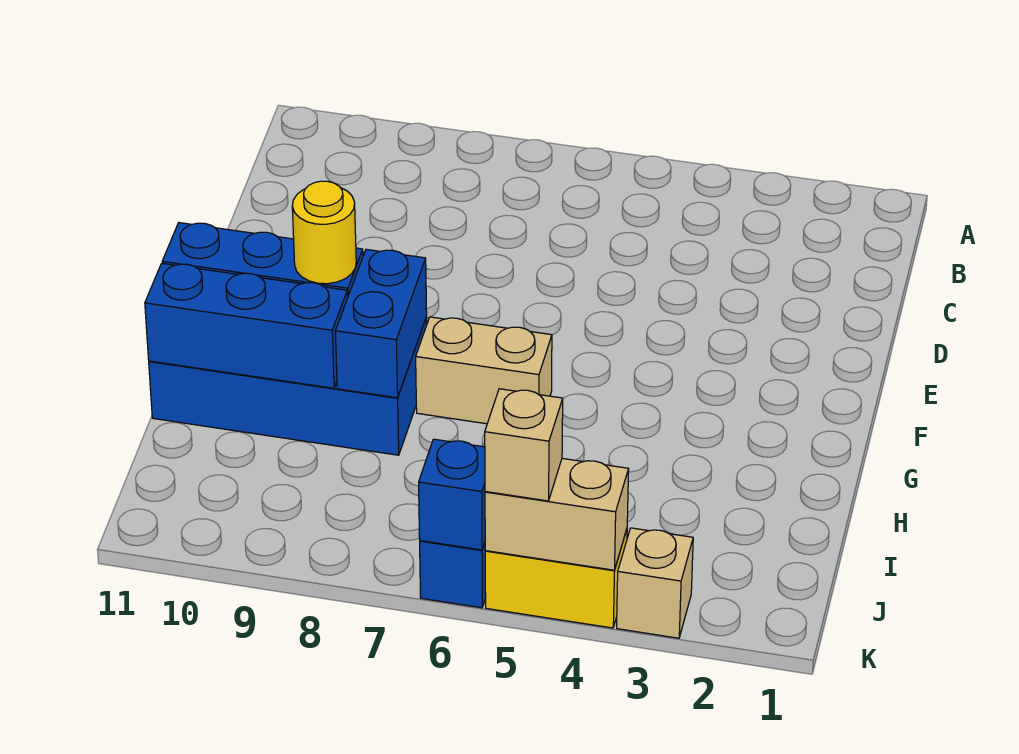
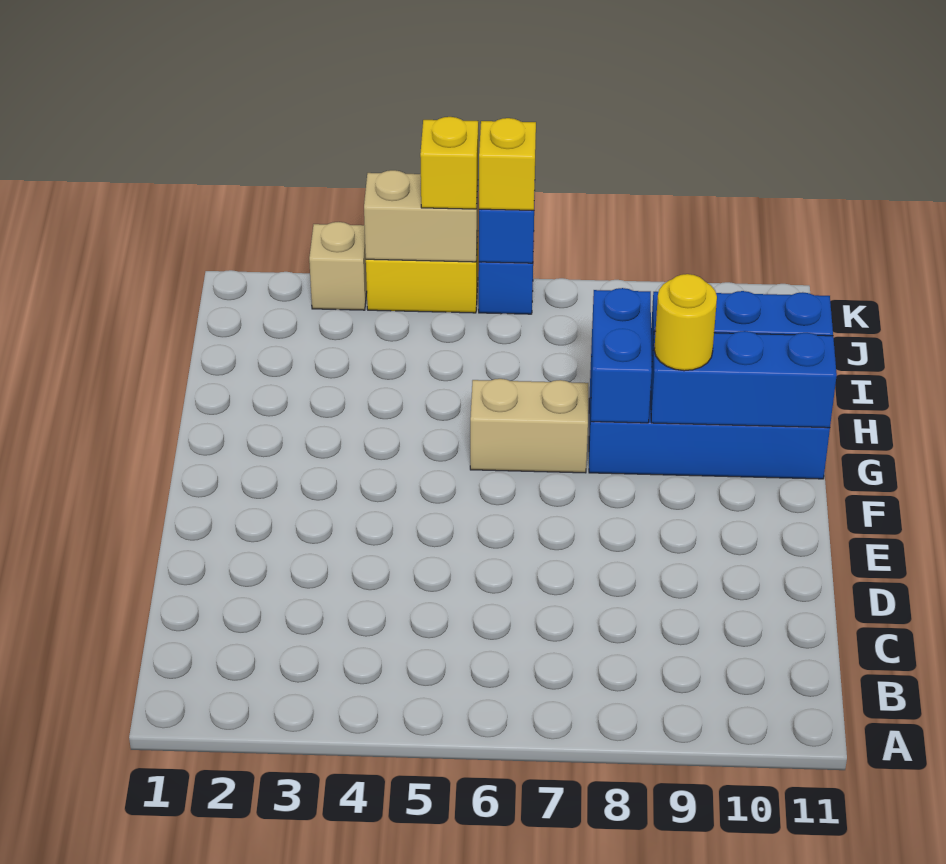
tan 1x1 brick [485,389,563,501] -> yellow 1x1 brick [420,117,478,209]
none -> yellow 1x1 brick [479,118,536,210]

